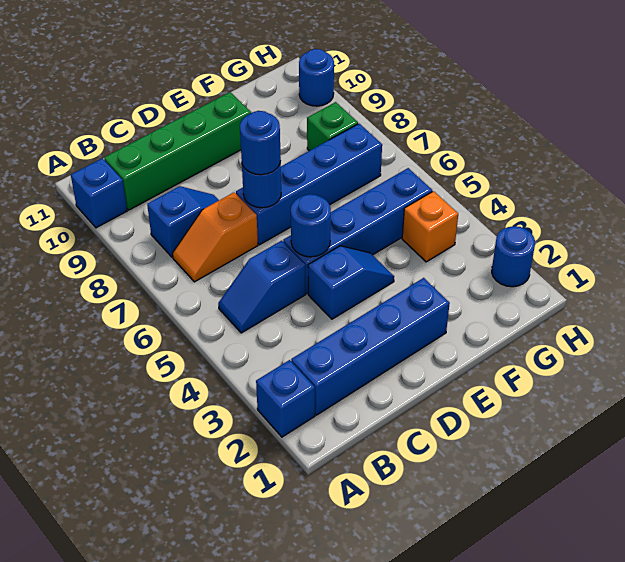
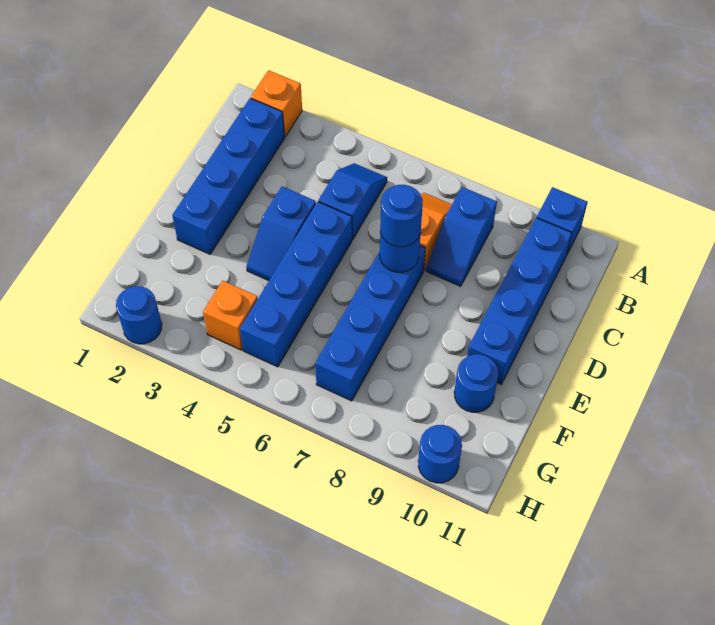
blue 1x1 brick [256,360,315,437] -> orange 1x1 brick [251,70,302,137]
green 1x4 brick [104,92,251,210] -> blue 1x4 brick [467,218,572,384]
blue 1x1 round brick [291,194,331,257] -> blue 1x1 round brick moved to [454,354,498,412]
green 1x1 brick [307,102,358,151] -> none

